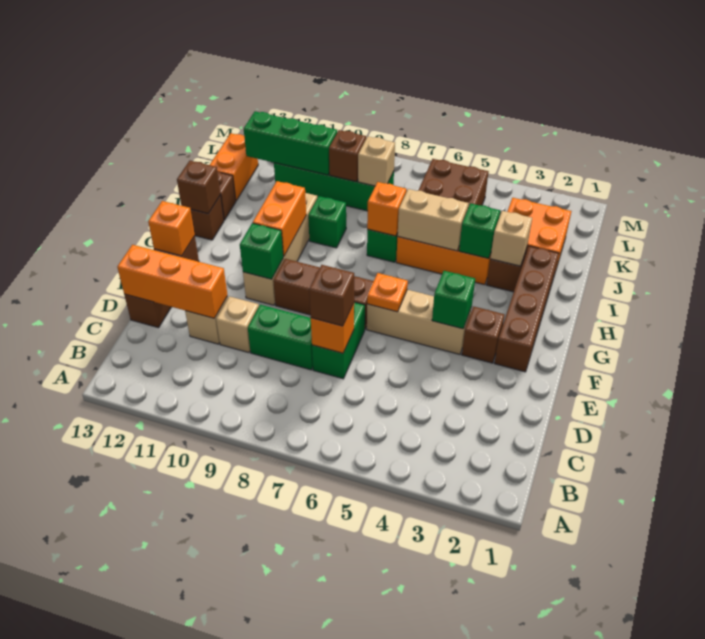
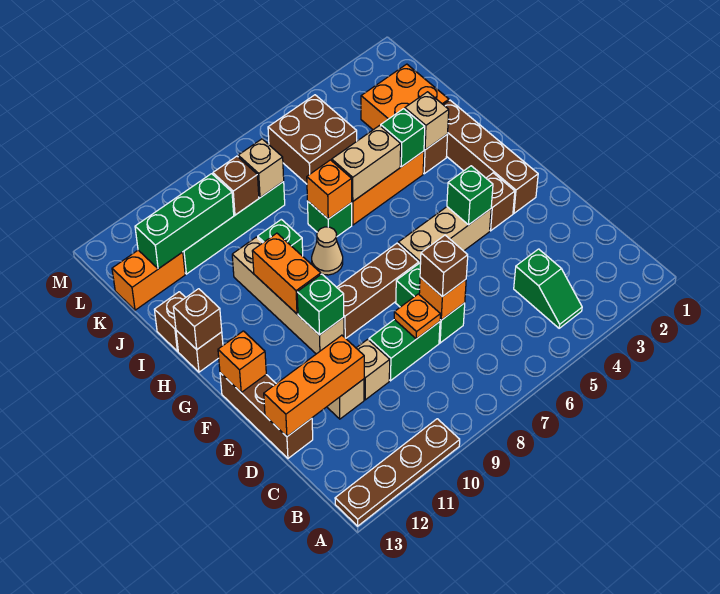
none -> brown 1x4 plate [335,419,460,526]
none -> green 1x2 slope [514,249,582,328]
orange 1x1 plate [367,273,408,312] -> orange 1x1 plate moved to [394,294,440,339]
none -> tan 1x1 cone [312,227,343,275]
orange 1x2 brick [210,133,258,201] -> orange 1x2 brick turned to [112,250,185,310]

